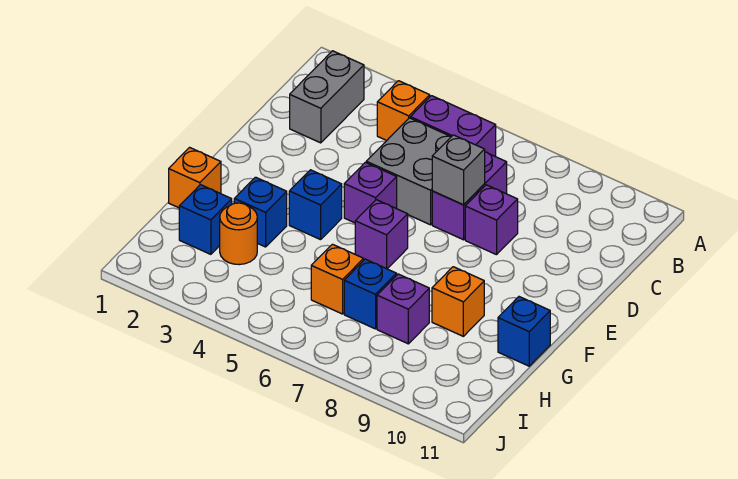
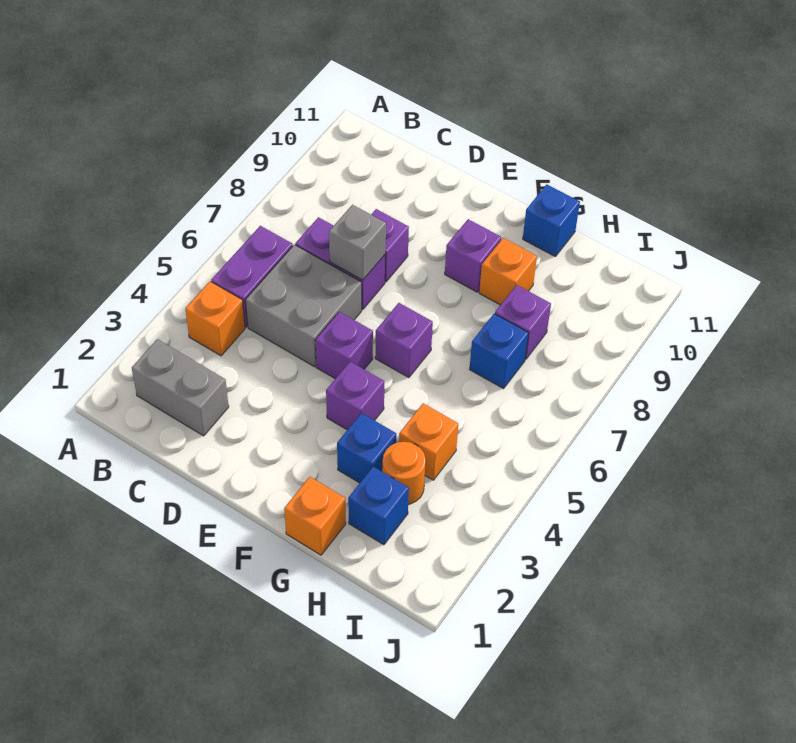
blue 1x1 brick [289,170,342,240] -> purple 1x1 brick [326,362,384,430]
none -> purple 1x1 brick [445,219,501,292]
orange 1x1 brick [311,244,364,314] -> orange 1x1 brick moved to [399,403,458,480]

